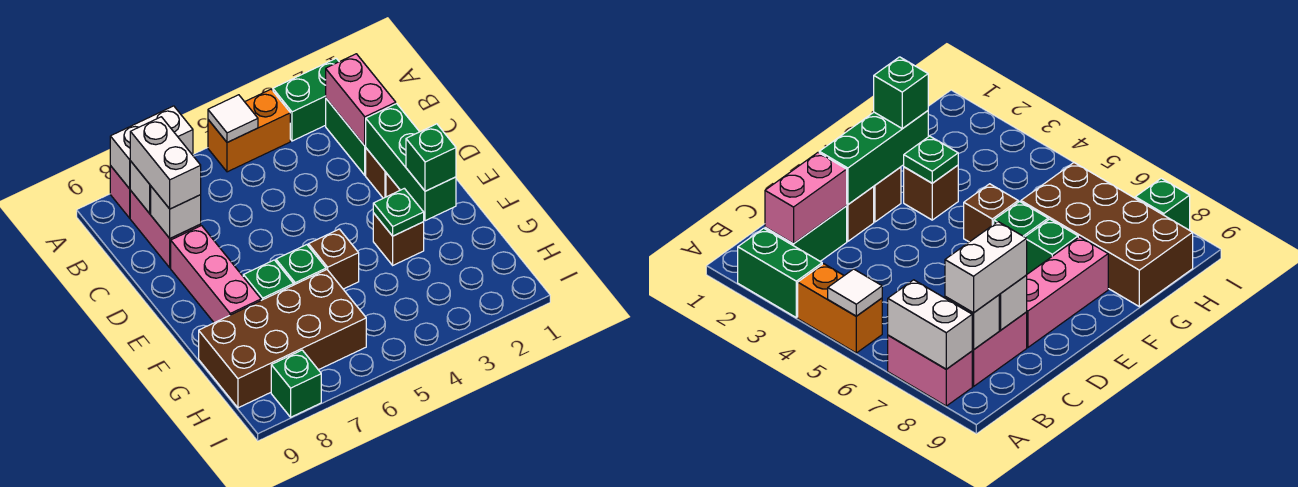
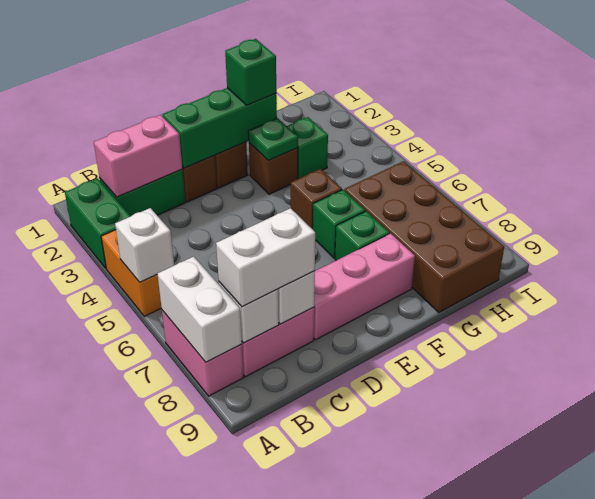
white 1x1 tile [208,95,258,142] -> white 1x1 brick [115,208,174,282]
green 1x1 brick [271,350,321,417] -> green 1x1 brick moved to [287,117,328,179]

